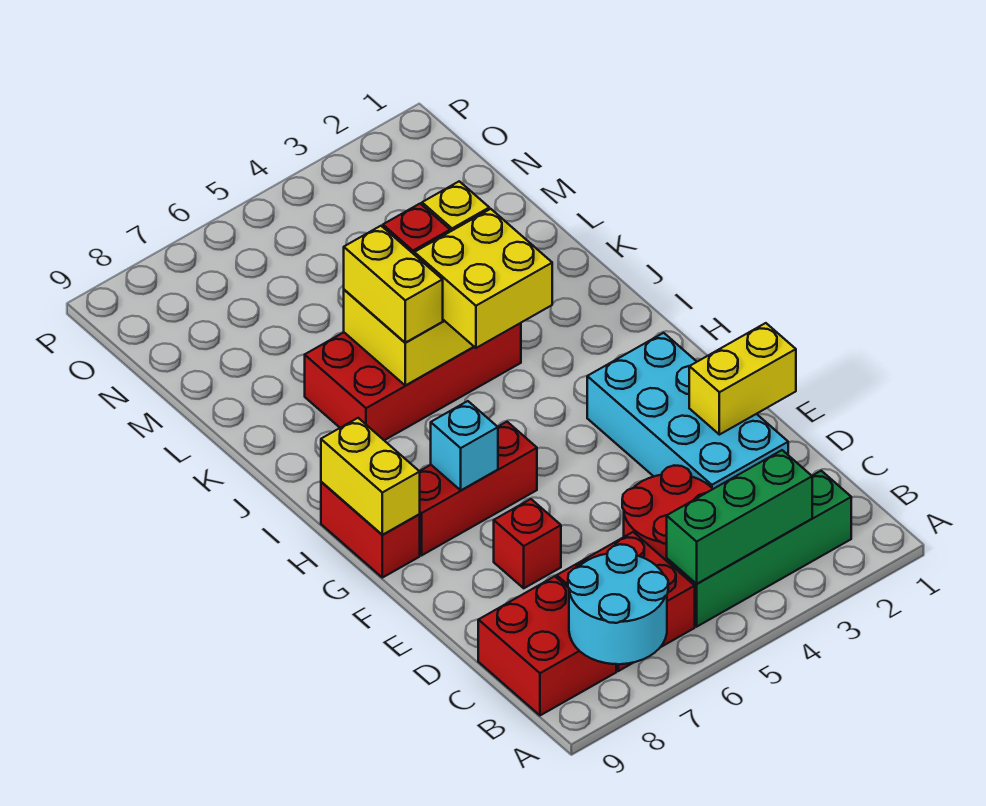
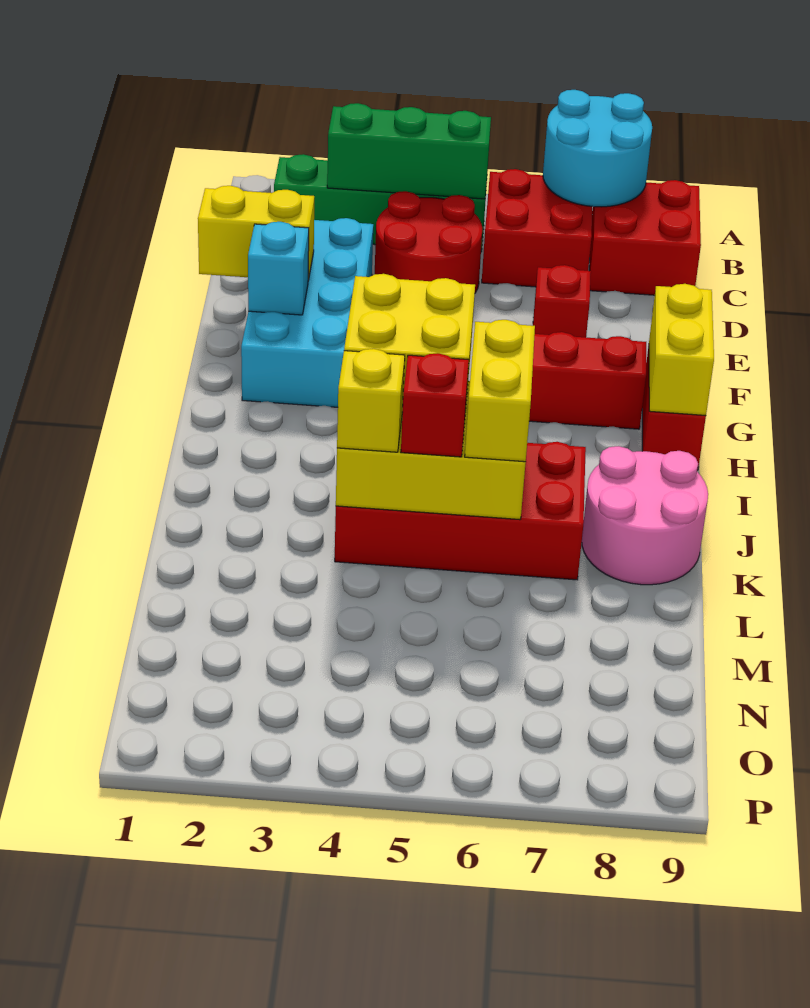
cyan 1x1 brick [431,401,498,490] -> cyan 1x1 brick moved to [248,222,309,315]
none -> pink 2x2 round brick [582,446,708,585]

